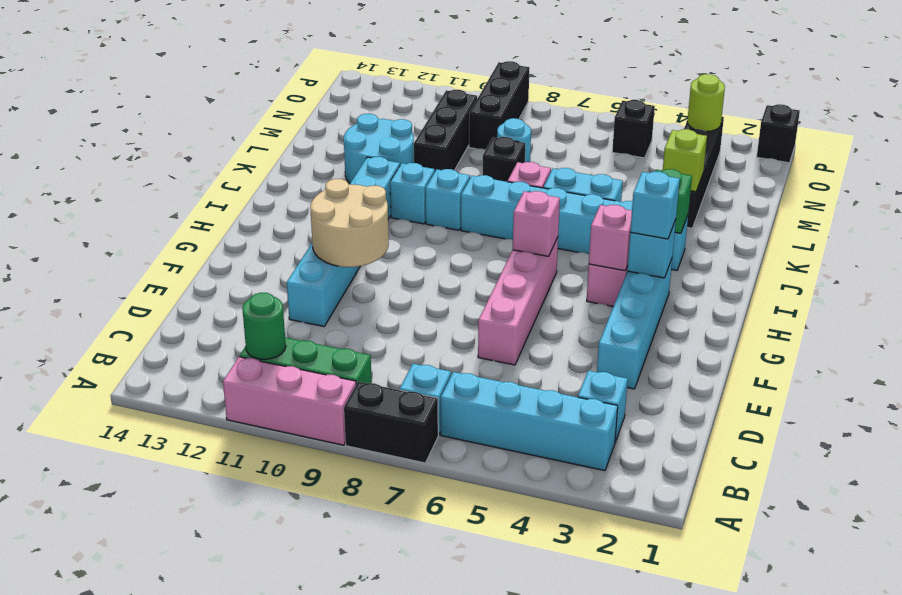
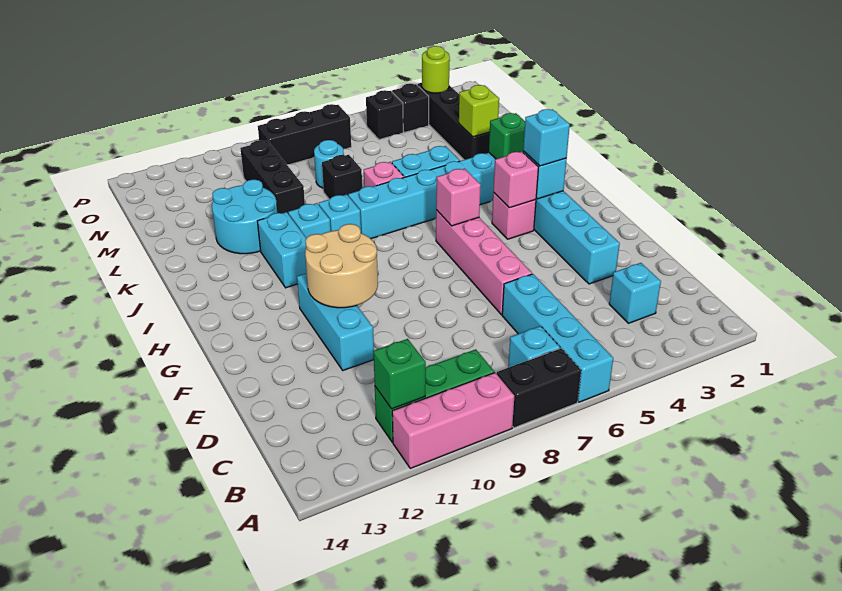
cyan 1x4 brick [441,372,618,471] -> cyan 1x4 brick turned to [502,274,613,402]
green 1x1 round brick [242,293,286,360] -> green 1x1 brick [373,339,426,409]
black 1x3 brick [469,61,529,150] -> black 1x3 brick turned to [258,104,351,164]
black 1x1 brick [757,104,800,163] -> black 1x1 brick moved to [392,84,429,132]

